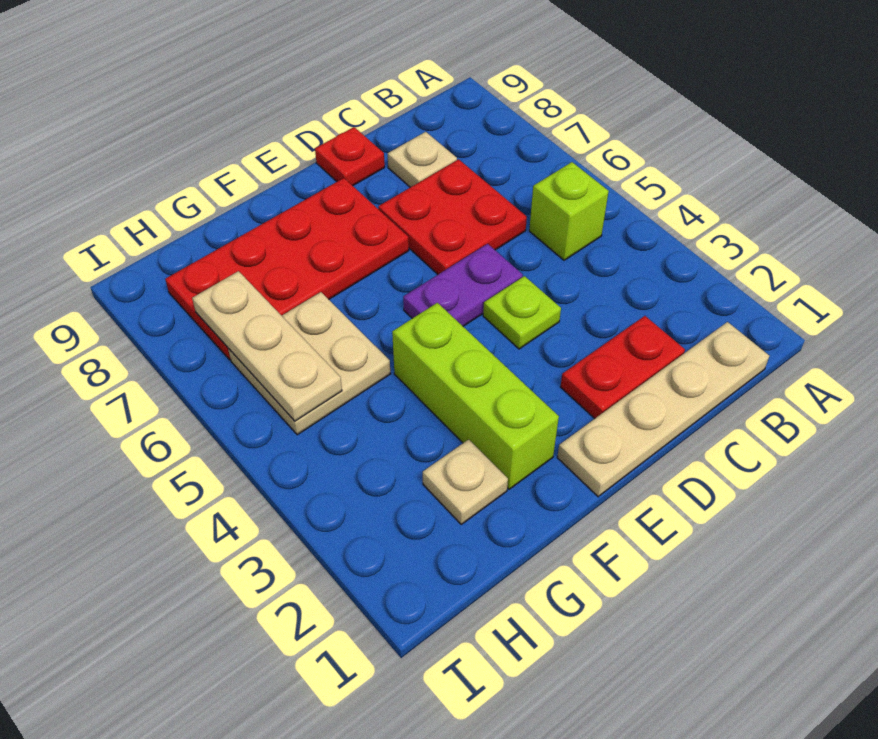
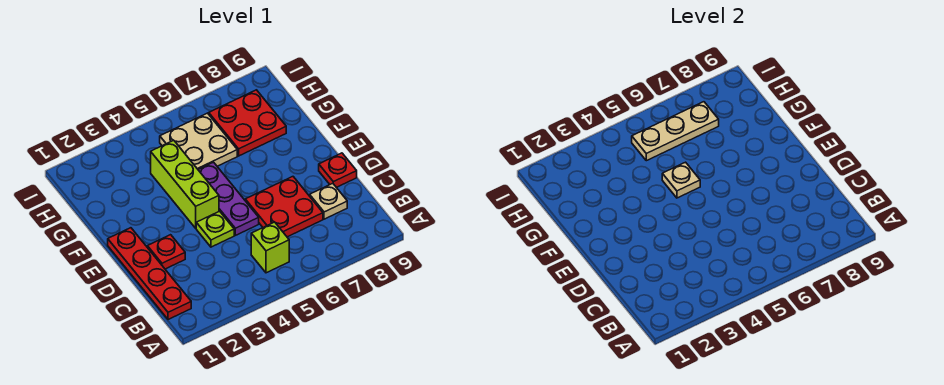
tan 1x4 plate [557,322,769,497] -> red 1x4 plate [108,228,191,320]
red 1x2 plate [560,316,685,419] -> red 1x1 plate [147,235,185,269]
purple 1x2 plate [403,244,523,326] -> purple 1x3 plate [198,162,259,235]
red 2x4 plate [165,178,409,360] -> red 2x2 plate [209,90,286,156]
lime 1x3 brick [392,303,559,489] -> lime 1x3 brick turned to [151,140,219,228]
tan 1x1 plate [423,439,508,524] -> tan 1x1 plate moved to [662,162,700,198]

